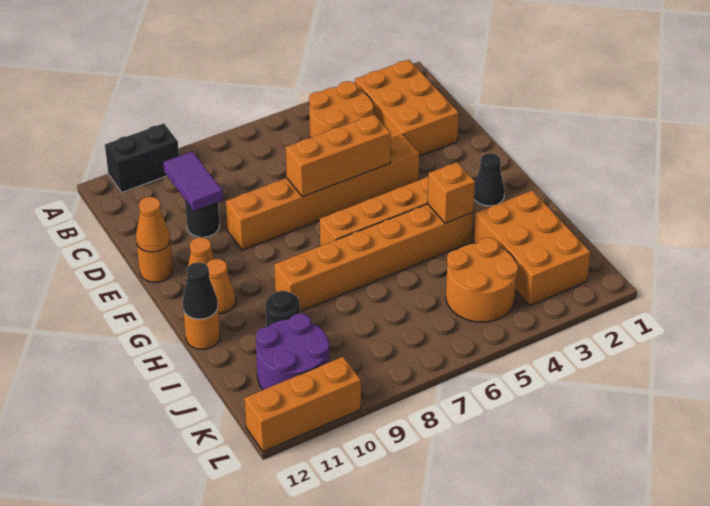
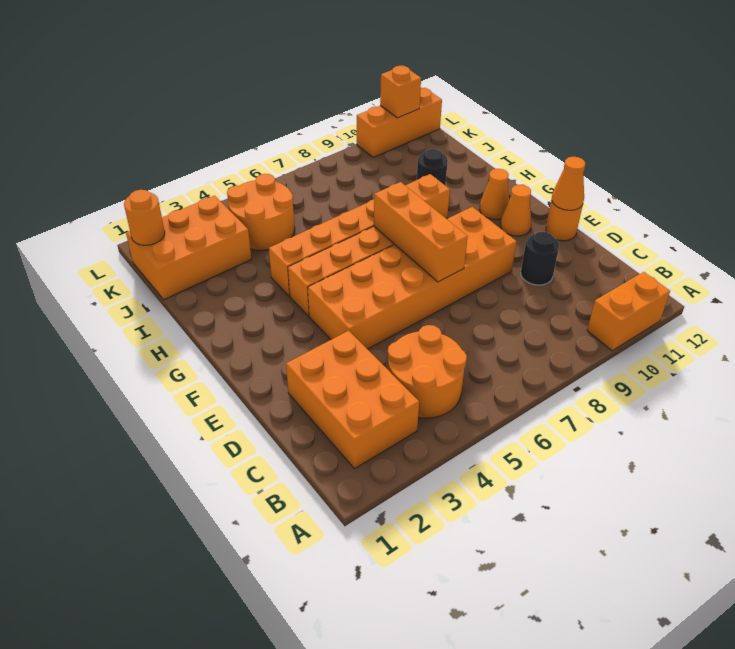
black 1x2 brick [105,124,179,192] -> orange 1x2 brick [587,272,670,351]
purple 1x2 tile [163,151,223,211] -> none
orange 1x6 brick [226,134,419,250] -> orange 2x6 brick [308,207,517,349]
orange 1x3 brick [286,114,391,197] -> orange 1x3 brick turned to [374,182,468,282]
black 1x1 cone [474,153,505,206] -> none
orange 1x1 brick [428,162,475,223] -> orange 1x1 brick moved to [380,66,421,118]
orange 1x1 round brick [183,309,220,349] -> orange 1x1 round brick moved to [124,190,165,245]
black 1x1 cone [183,262,218,319] -> none
orange 2x3 brick [474,190,590,306] -> orange 2x3 brick turned to [126,196,251,299]
purple 2x2 round brick [256,313,329,390] -> none

